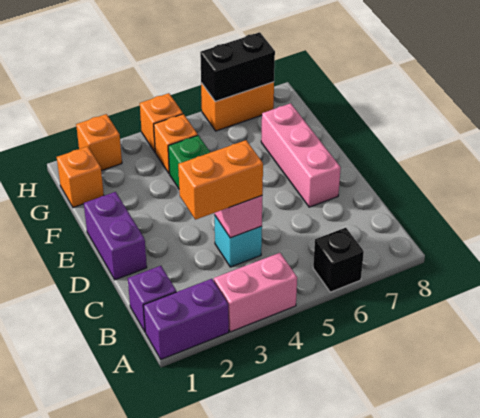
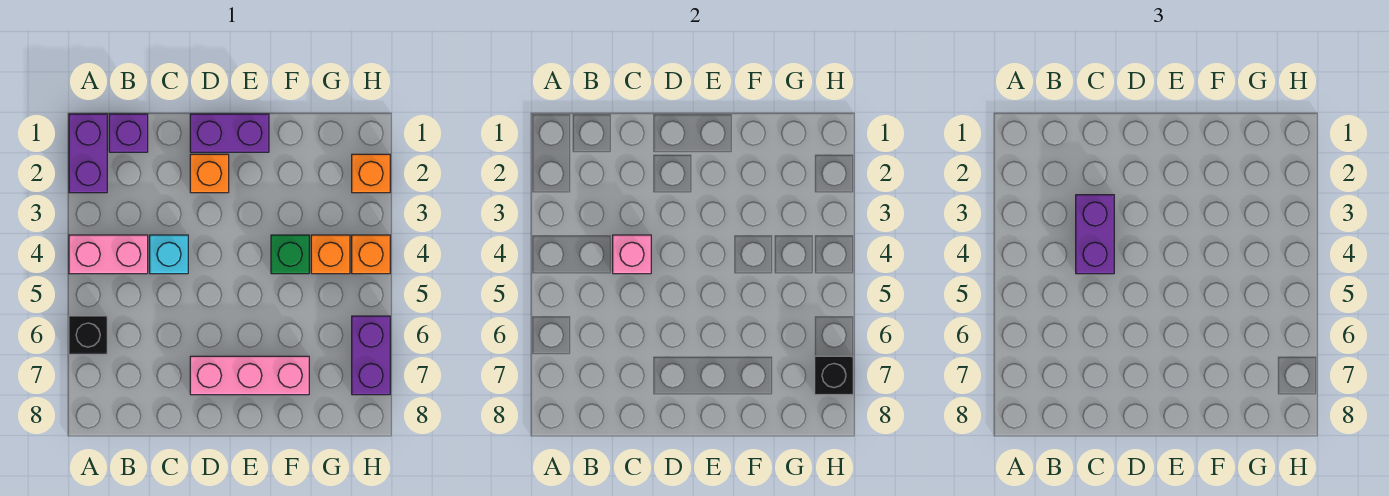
pink 1x2 brick [214,253,297,332] -> pink 1x2 brick turned to [69,235,148,274]
orange 1x2 brick [178,140,263,220] -> purple 1x2 brick [1076,195,1114,274]
orange 1x1 brick [57,146,104,208] -> orange 1x1 brick moved to [190,154,229,193]
orange 1x2 brick [201,82,274,131] -> purple 1x2 brick [352,316,390,395]
black 1x2 brick [200,32,275,101] -> black 1x1 brick [815,356,853,395]

